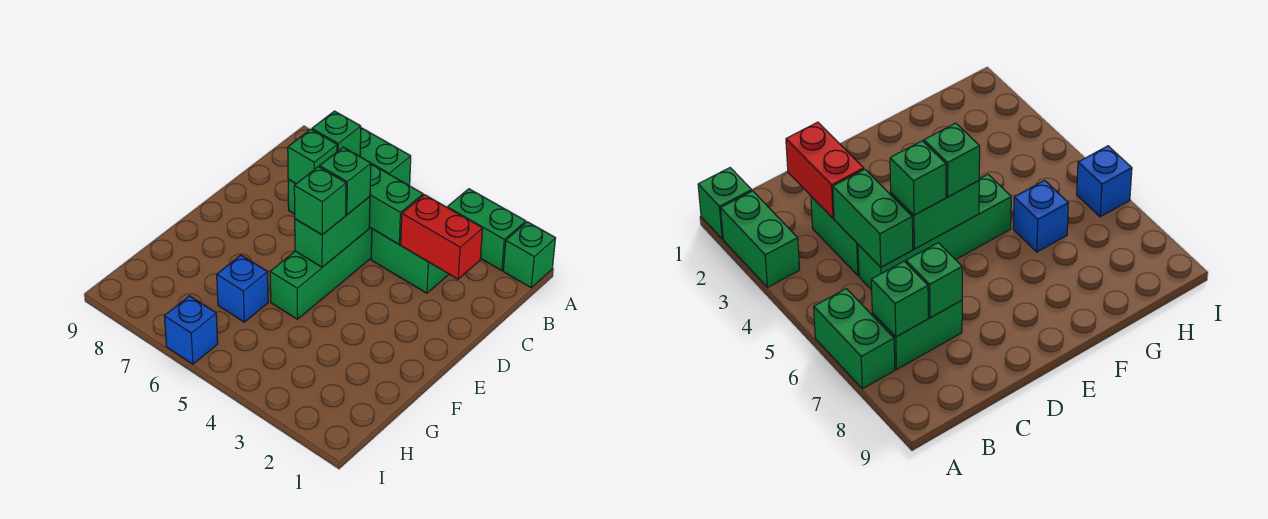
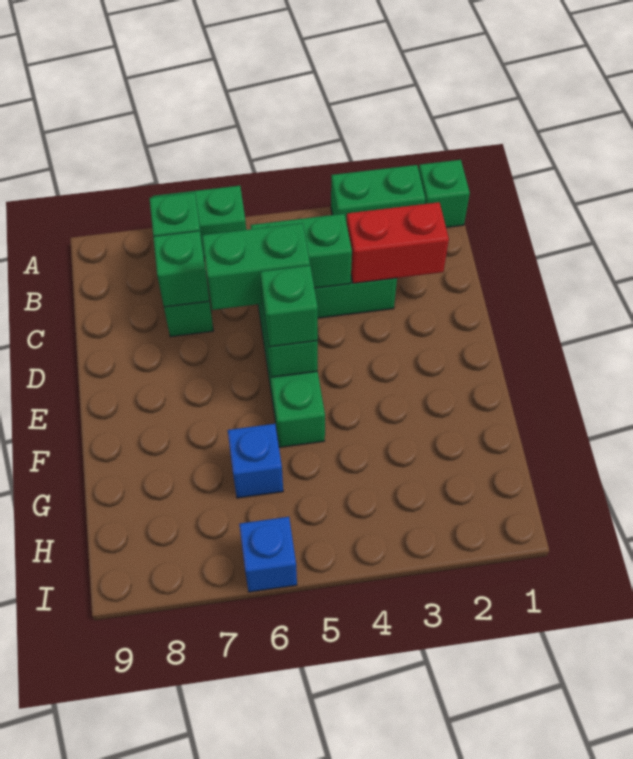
green 1x1 brick [320,147,371,215] -> green 1x2 brick [202,223,310,310]

